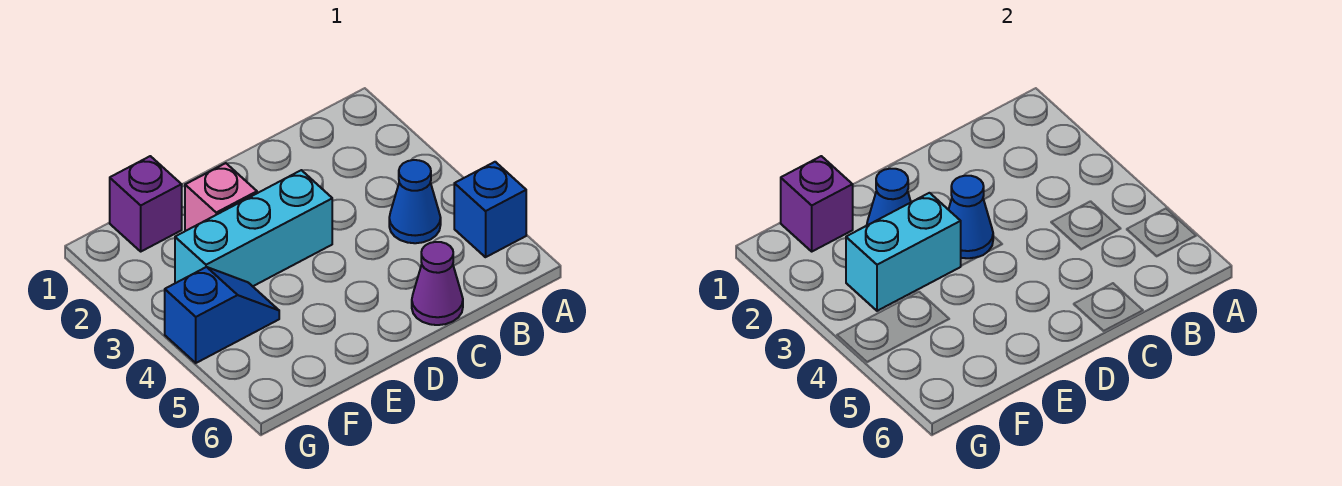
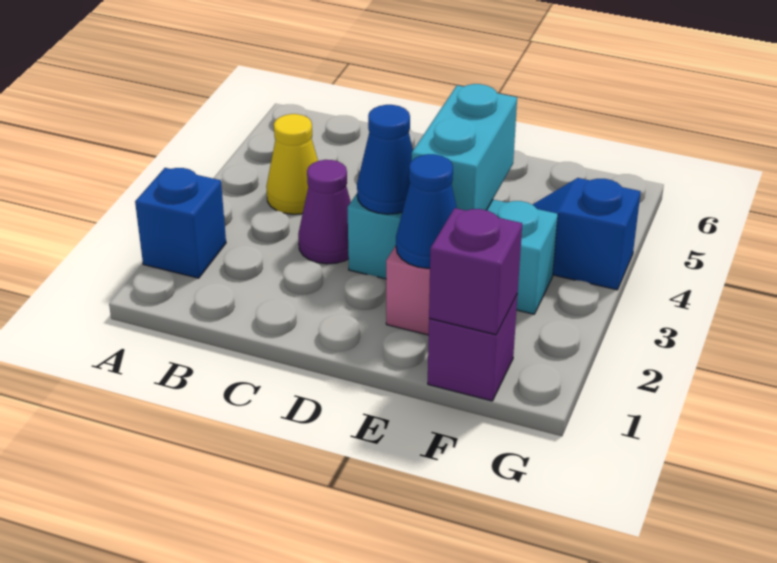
blue 1x1 brick [454,162,526,257] -> blue 1x1 brick moved to [135,168,226,278]
blue 1x1 cone [389,160,441,243] -> yellow 1x1 cone [266,114,318,214]
purple 1x1 cone [412,242,463,325] -> purple 1x1 cone moved to [298,160,351,264]
cyan 1x2 brick [846,193,961,311] -> cyan 1x2 brick turned to [412,84,517,211]

